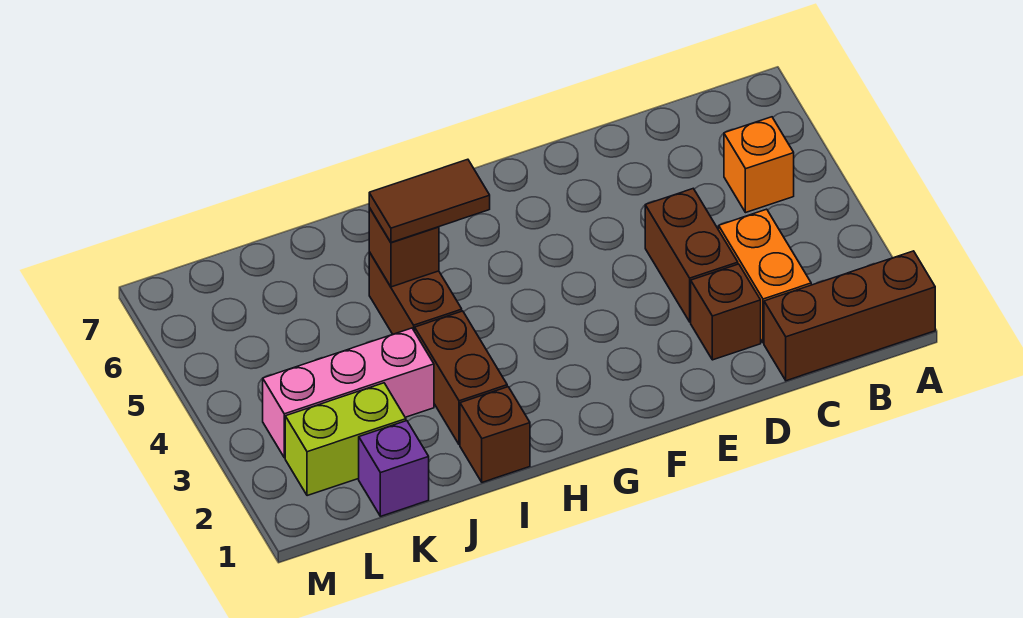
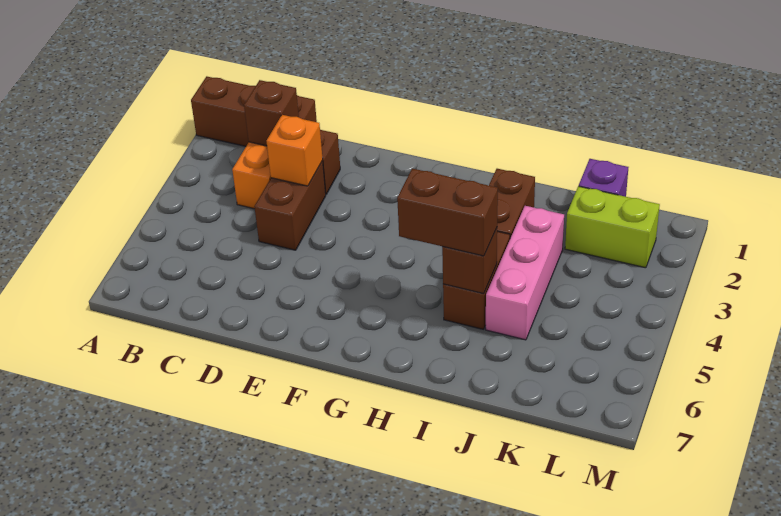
orange 1x1 brick [724,117,794,213] -> orange 1x1 brick moved to [267,115,323,186]
brown 1x2 tile [369,159,490,242] -> brown 1x2 brick [397,169,498,256]
brown 1x1 brick [460,387,530,482] -> brown 1x1 brick moved to [244,80,299,146]
pink 1x3 brick [263,328,434,458] -> pink 1x3 brick turned to [486,206,564,340]

